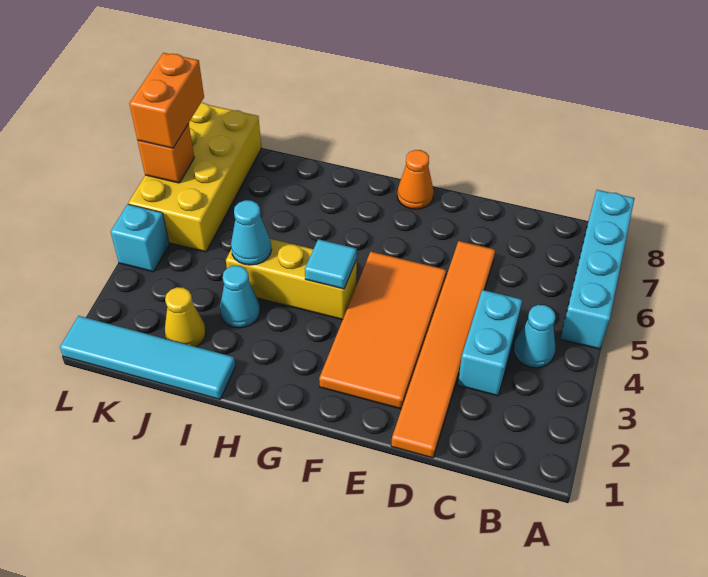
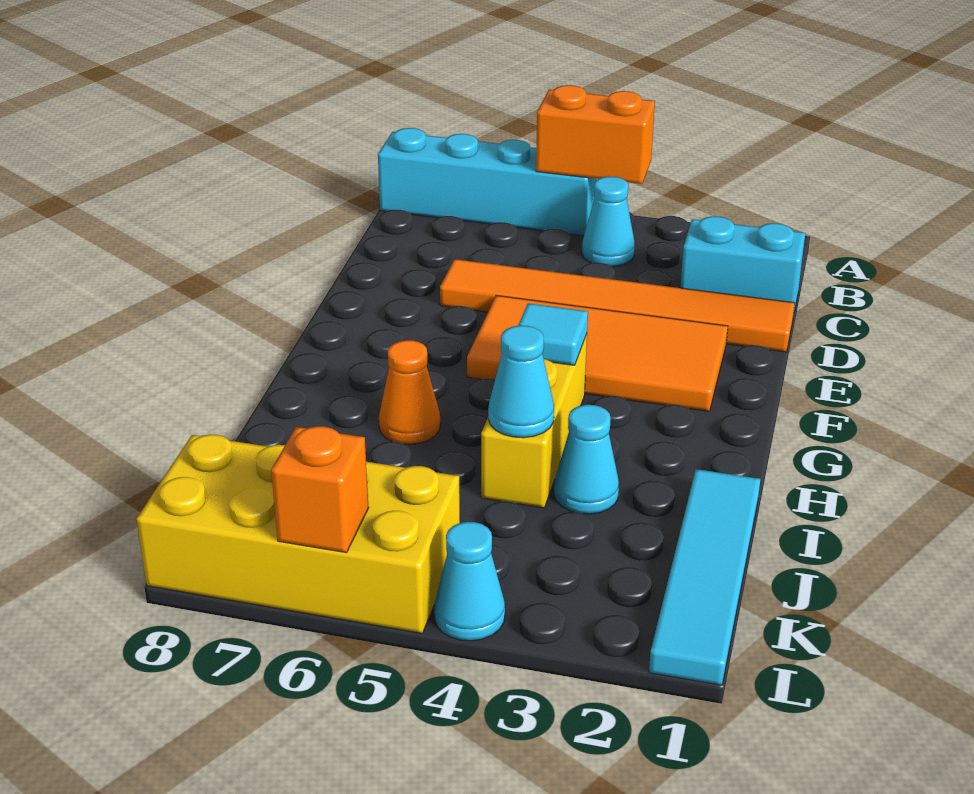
cyan 1x2 brick [458,290,522,396] -> cyan 1x2 brick moved to [680,216,805,316]
orange 1x1 cone [397,150,434,209] -> orange 1x1 cone moved to [379,340,440,444]
yellow 1x1 cone [165,287,206,347] -> none
cyan 1x1 brick [111,204,169,272] -> cyan 1x1 cone [434,522,505,641]
orange 1x2 brick [129,53,204,148] -> orange 1x2 brick moved to [536,85,655,184]

